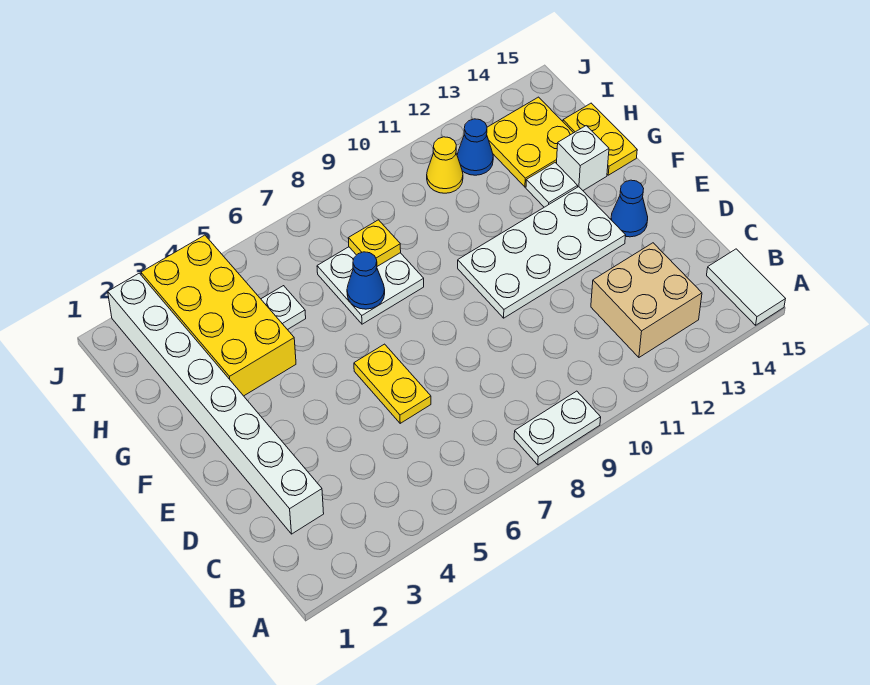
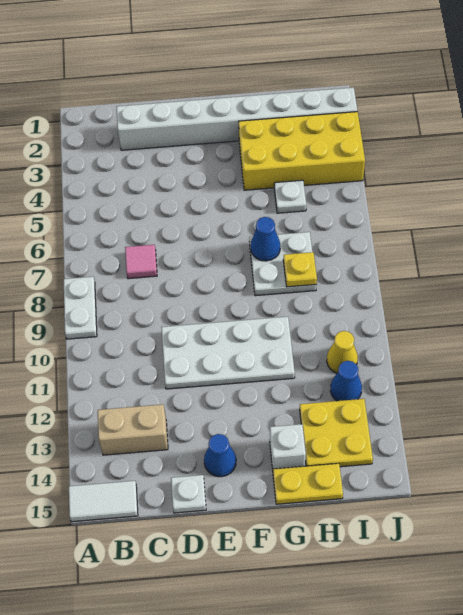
tan 2x2 brick [591,243,702,357] -> tan 1x2 brick [98,404,168,455]
none -> pink 1x1 tile [125,245,157,279]
yellow 1x2 plate [354,344,431,423] -> none
white 2x4 plate [458,187,626,318] -> white 2x4 plate turned to [161,317,295,389]
white 1x1 plate [526,163,578,207] -> white 1x1 plate moved to [171,475,206,513]

